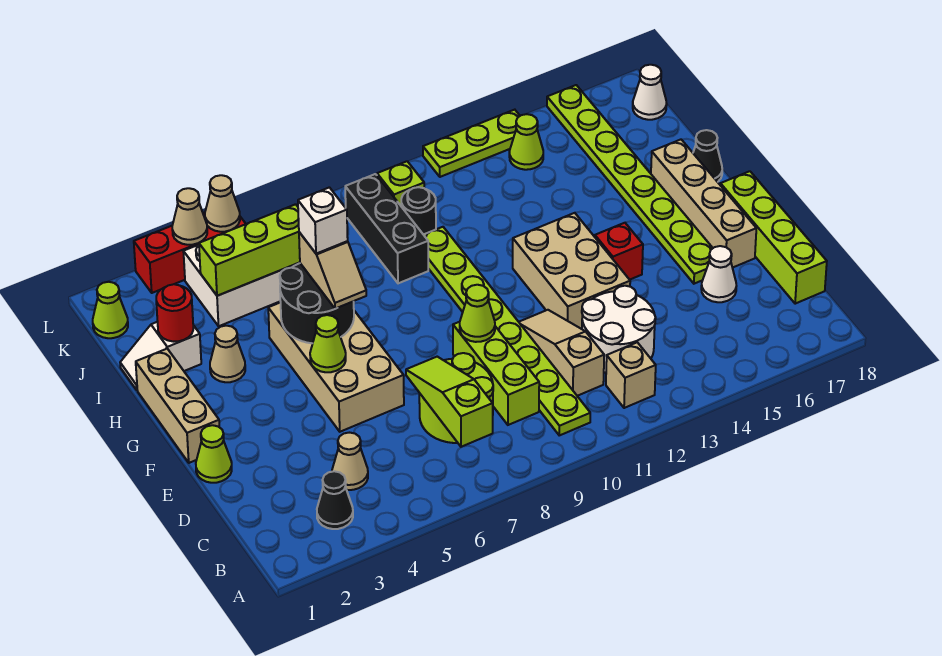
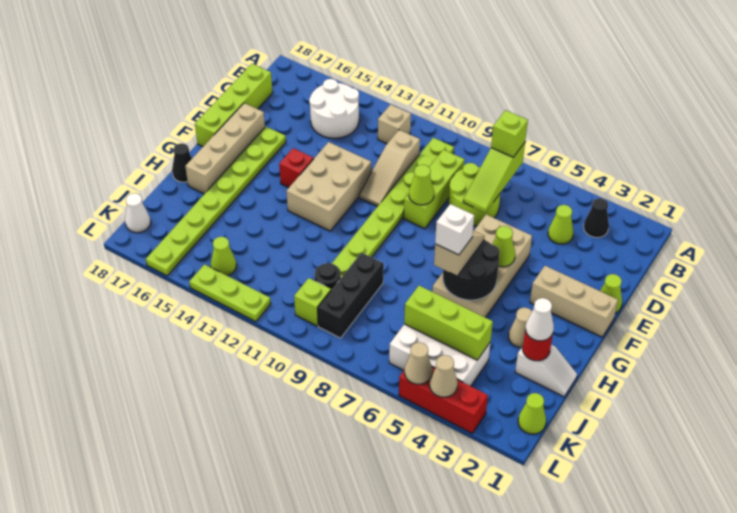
none -> lime 1x1 brick [491,110,528,157]
tan 1x1 cone [332,433,368,490] -> lime 1x1 cone [548,205,574,244]
white 2x2 round brick [582,286,656,373] -> white 2x2 round brick moved to [309,79,359,138]
white 1x1 cone [701,246,736,302] -> white 1x1 cone moved to [526,298,554,341]
tan 1x3 brick [136,349,219,463] -> tan 1x3 brick turned to [530,266,618,337]

